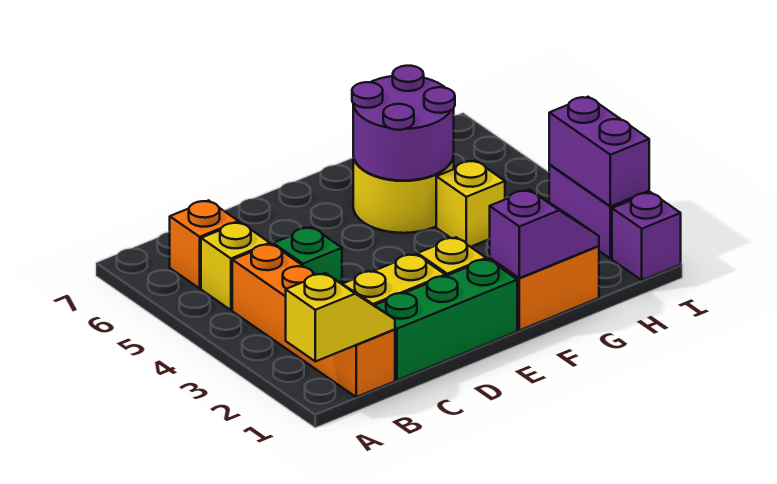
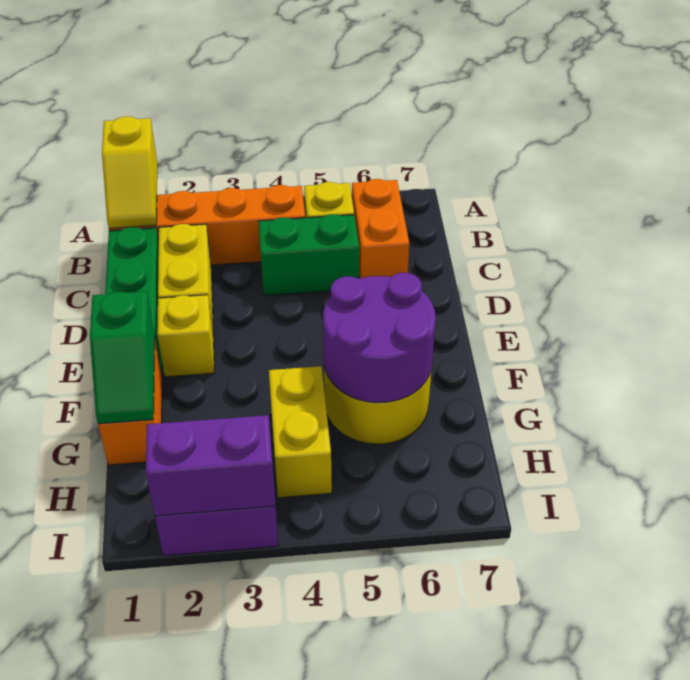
orange 1x1 brick [170,200,238,288] -> orange 1x2 brick [352,179,409,278]
green 1x1 brick [273,227,342,283] -> green 1x2 brick [258,214,359,296]
purple 1x2 slope [490,190,599,278] -> green 1x2 slope [90,292,155,424]
yellow 1x1 brick [436,161,505,247] -> yellow 1x2 brick [269,366,332,498]
purple 1x1 brick [612,192,681,280] -> none

